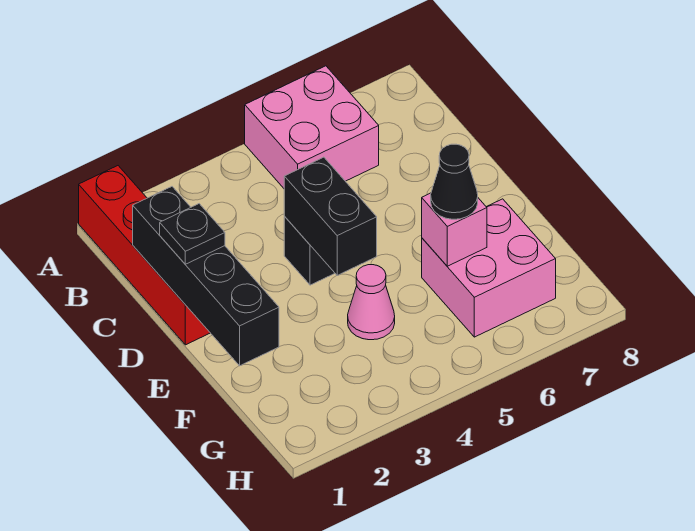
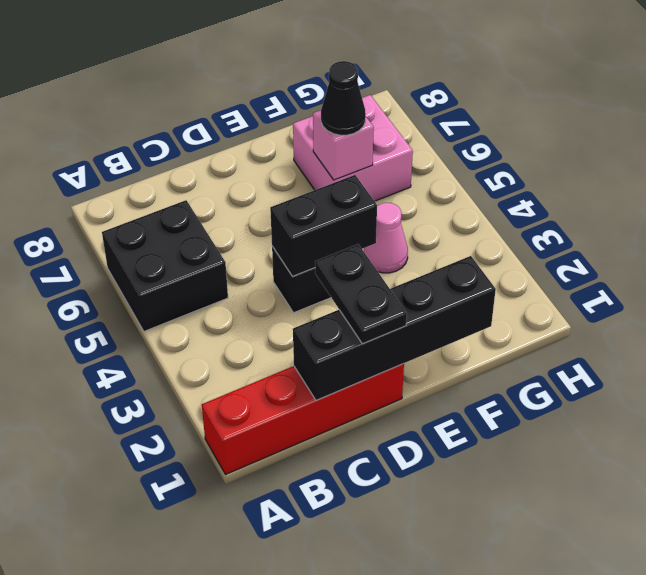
pink 2x2 brick [245,66,379,188] -> black 2x2 brick [102,200,228,331]
black 1x1 plate [160,204,225,264] -> black 1x2 plate [315,244,407,344]

